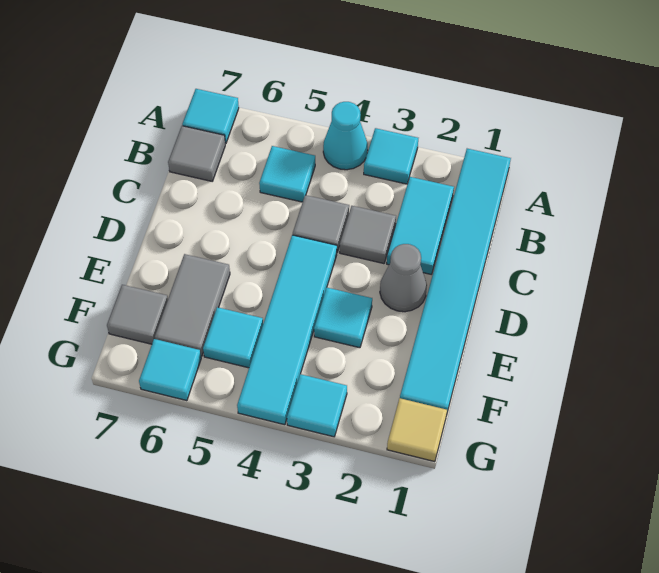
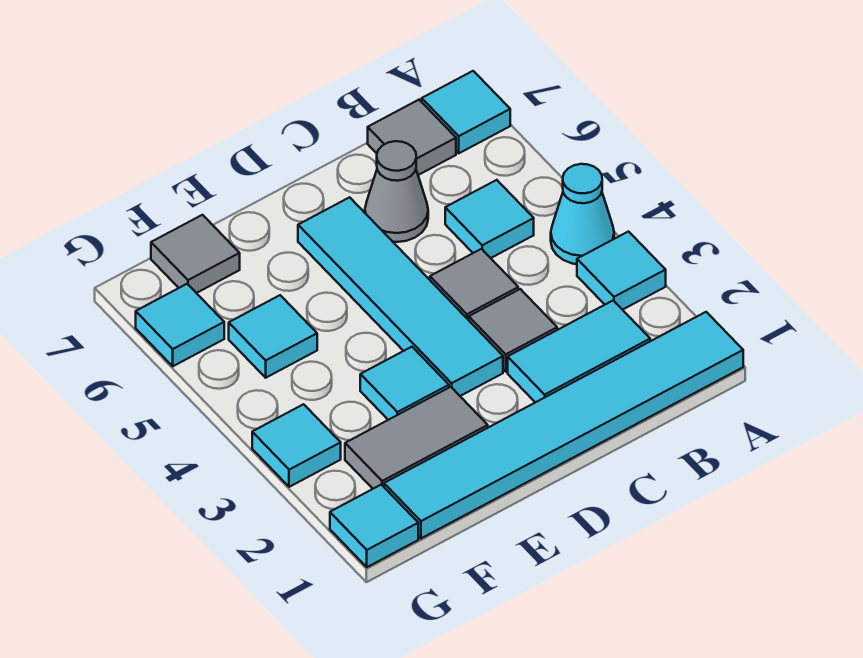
grey 1x1 cone [380,244,427,312] -> grey 1x1 cone moved to [365,141,428,242]
cyan 1x4 tile [237,235,337,425] -> cyan 1x4 tile turned to [298,197,503,396]
grey 1x2 tile [155,254,230,356] -> grey 1x2 tile moved to [345,387,488,489]
tan 1x1 tile [387,398,447,462] -> cyan 1x1 tile [330,485,418,567]

